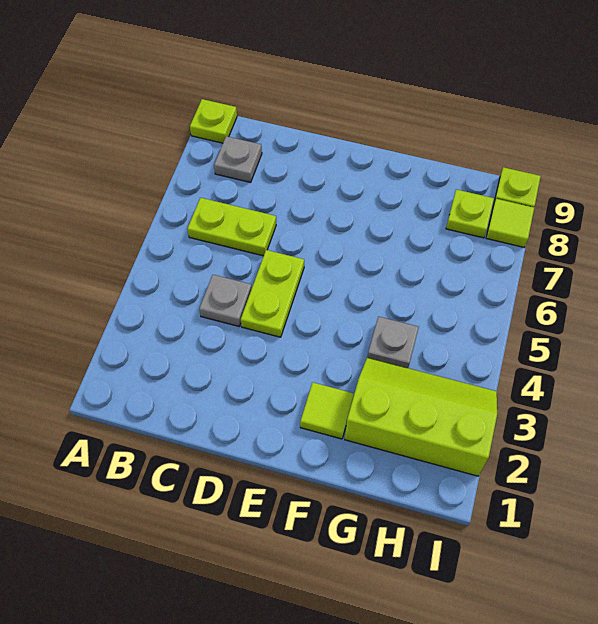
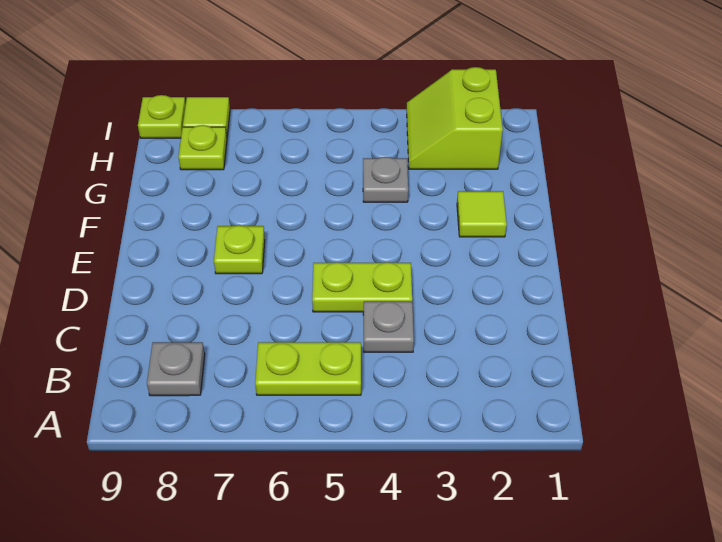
lime 1x1 plate [190,99,237,143] -> lime 1x1 plate moved to [214,225,265,274]
lime 1x2 plate [187,198,276,256] -> lime 1x2 plate turned to [255,342,361,395]
lime 2x3 slope [345,358,497,476] -> lime 2x2 slope [407,67,503,169]

